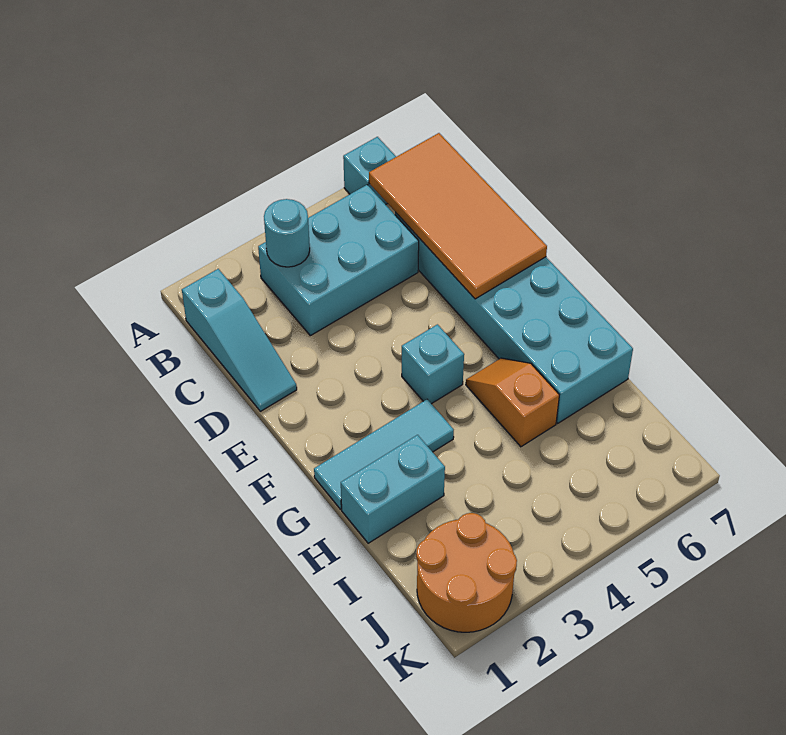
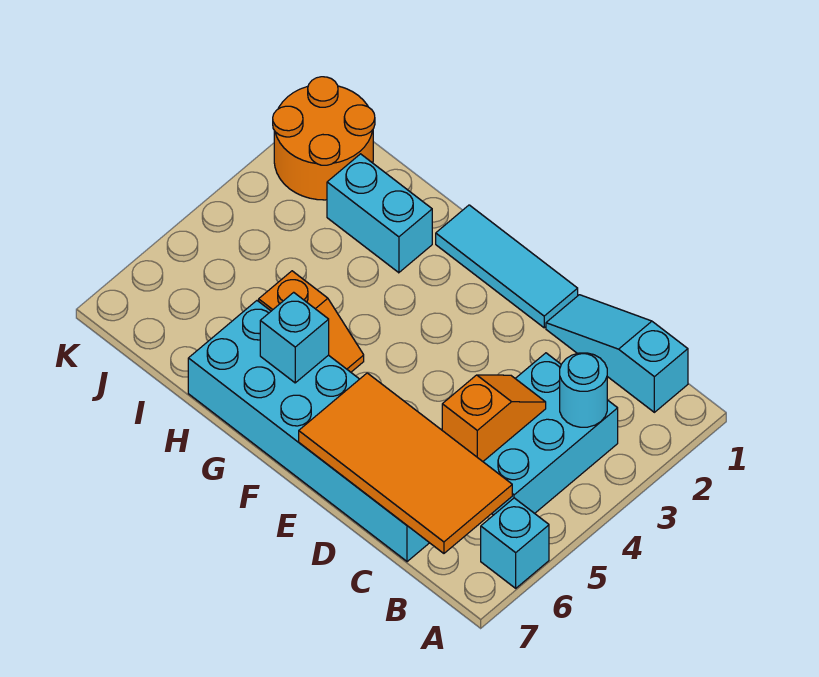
none -> orange 1x2 slope [442,375,546,461]
cyan 1x1 brick [402,324,464,404] -> cyan 1x1 brick moved to [260,292,329,383]
cyan 1x3 tile [314,399,454,509] -> cyan 1x3 tile turned to [436,205,578,328]
cyan 1x2 brick [341,435,445,543] -> cyan 1x2 brick turned to [327,154,432,273]

